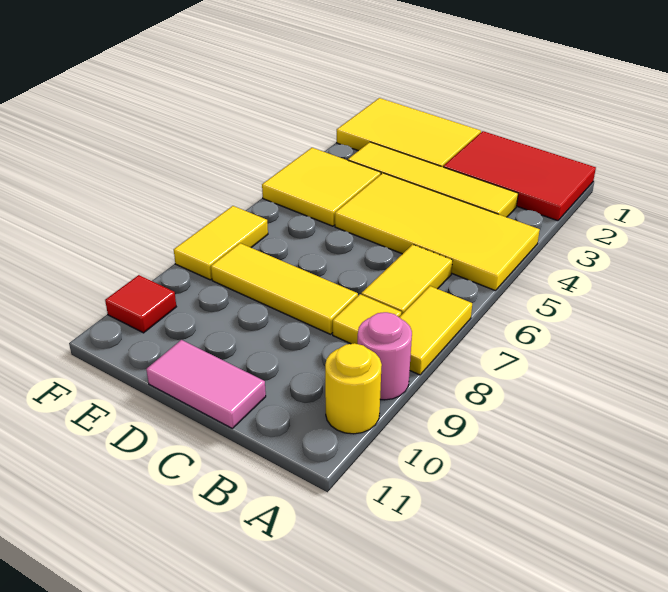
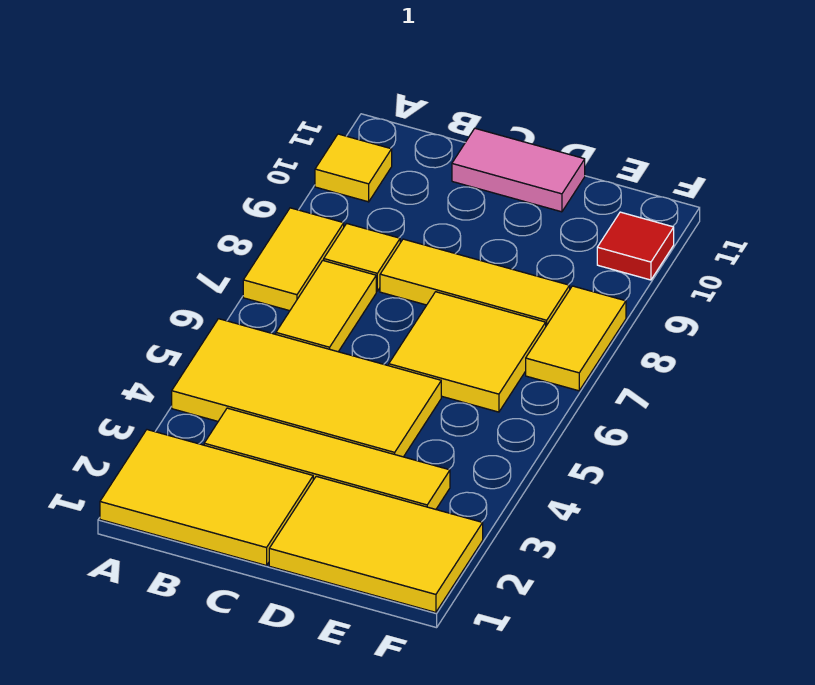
red 2x3 tile [443,131,596,221] -> yellow 2x3 tile [100,430,313,566]
pink 1x1 round brick [358,312,412,400] -> none
yellow 1x1 round brick [325,343,382,434] -> yellow 1x1 tile [315,134,392,202]
yellow 2x2 tile [262,148,381,226] -> yellow 2x2 tile moved to [389,292,546,412]

